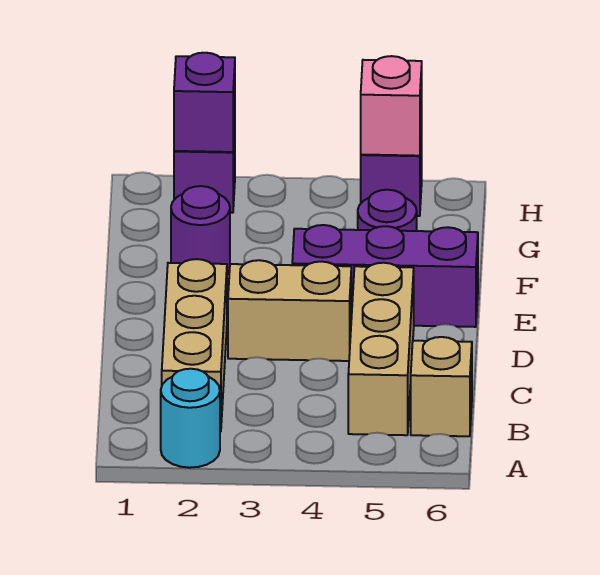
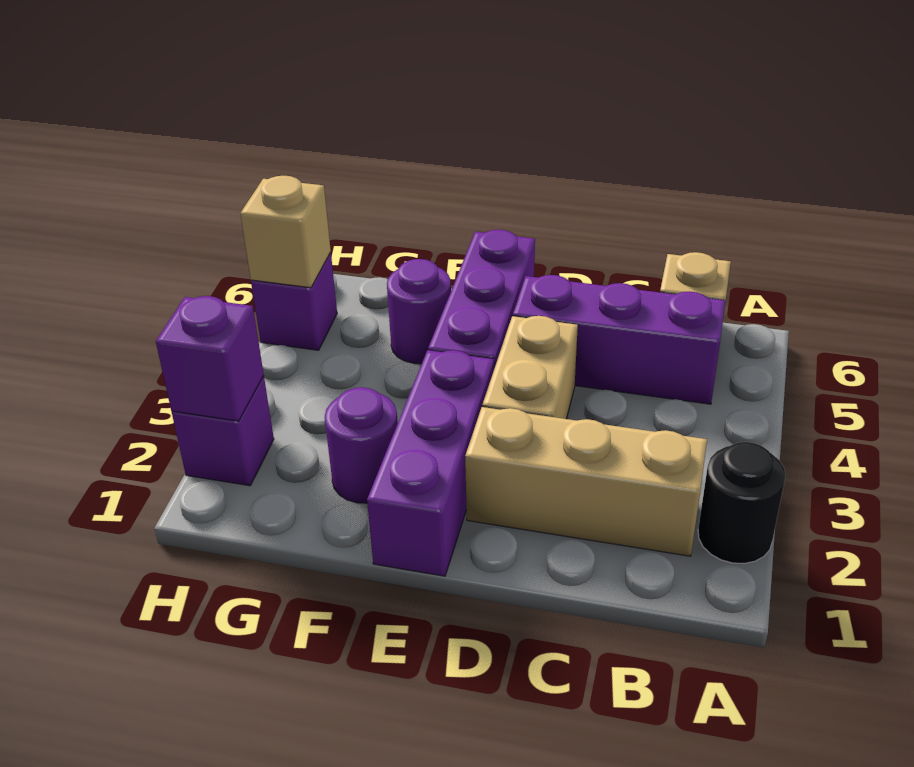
cyan 1x1 round brick [161,369,220,468] -> black 1x1 round brick [698,442,786,563]
tan 1x3 brick [348,263,414,435] -> purple 1x3 brick [513,275,726,404]
none -> purple 1x3 brick [367,350,494,576]
pink 1x1 brick [361,56,422,156] -> tan 1x1 brick [240,176,331,288]

